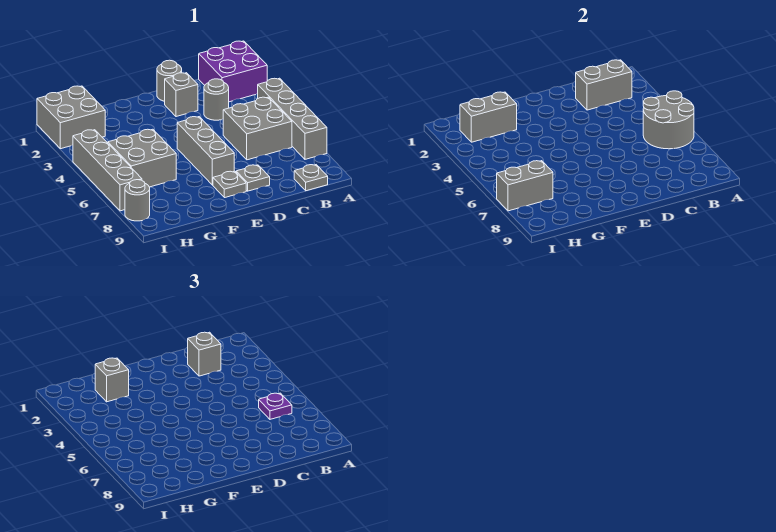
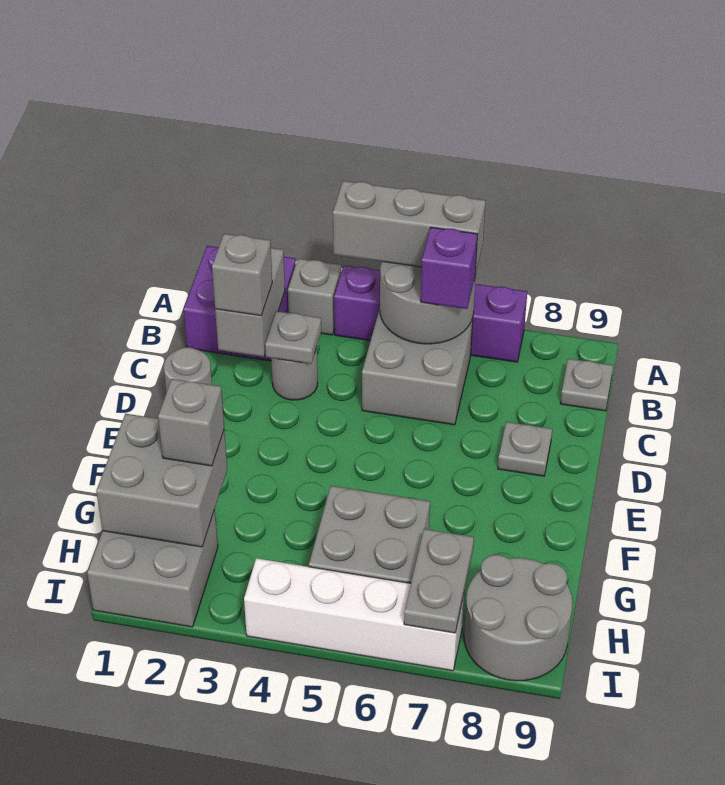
grey 1x4 brick [258,78,327,159] -> purple 1x4 brick [334,265,527,362]
purple 1x1 plate [259,393,292,419] -> purple 1x1 brick [421,227,478,309]
grey 1x1 brick [165,73,198,117] -> grey 1x1 brick moved to [288,259,341,335]
grey 1x3 brick [177,117,234,185] -> grey 1x3 brick moved to [333,181,485,274]
grey 1x1 plate [213,171,246,198] -> grey 1x1 plate moved to [265,311,321,364]
grey 1x2 brick [460,92,517,142] -> grey 2x2 brick [96,414,227,547]
grey 1x2 brick [497,161,553,211] -> grey 1x2 plate [404,529,474,633]
grey 1x4 brick [73,130,142,211] -> white 1x4 brick [244,558,464,671]
grey 1x1 round brick [125,180,150,221] -> grey 2x2 round brick [464,555,572,681]

